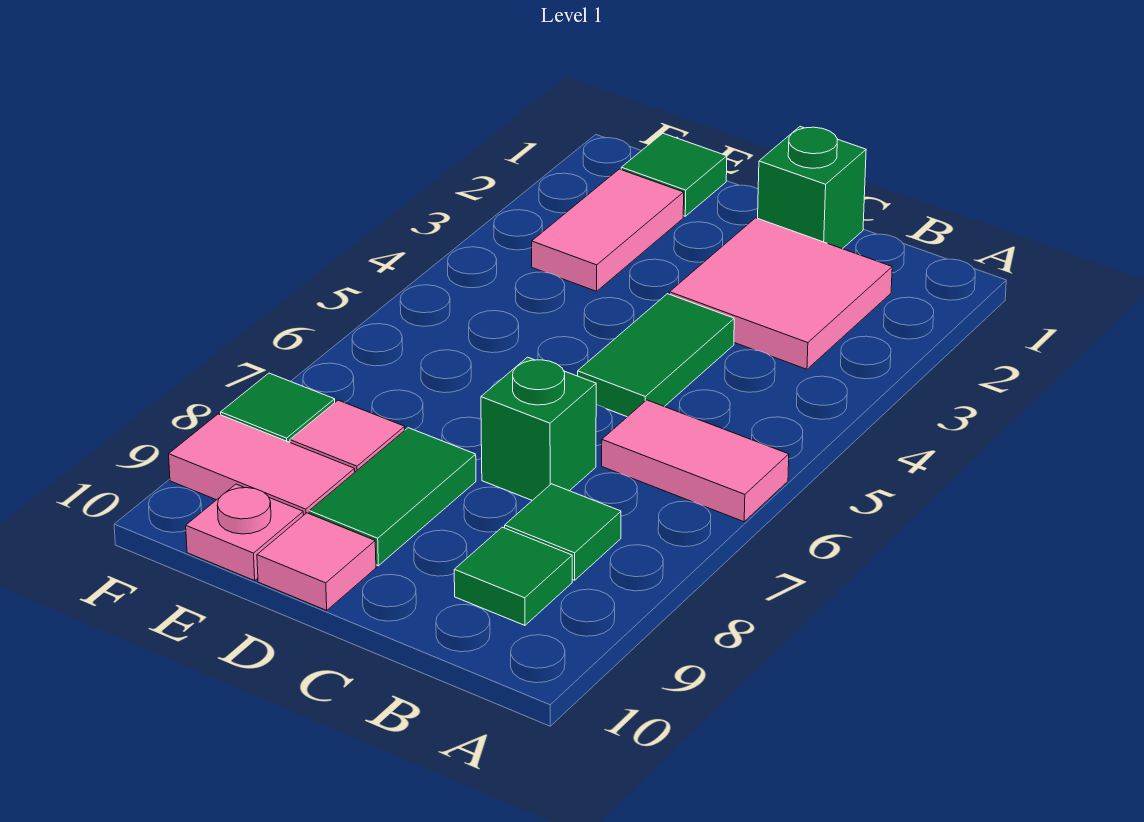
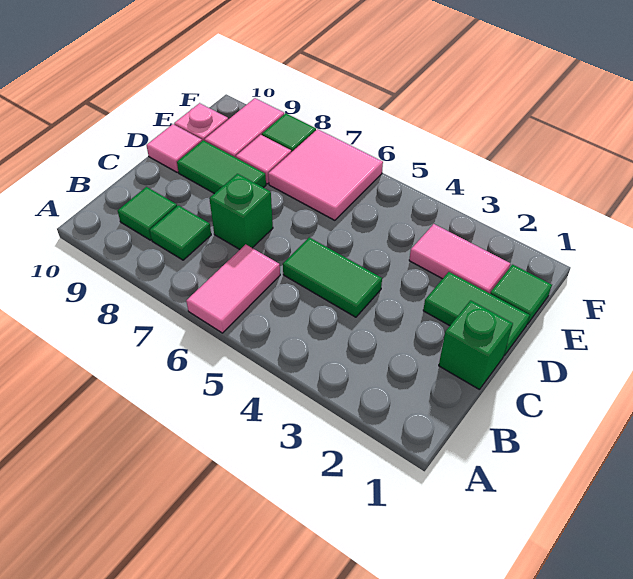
pink 2x2 tile [670,218,892,369] -> pink 2x2 tile moved to [268,129,383,220]
none -> green 1x2 tile [423,272,530,356]

